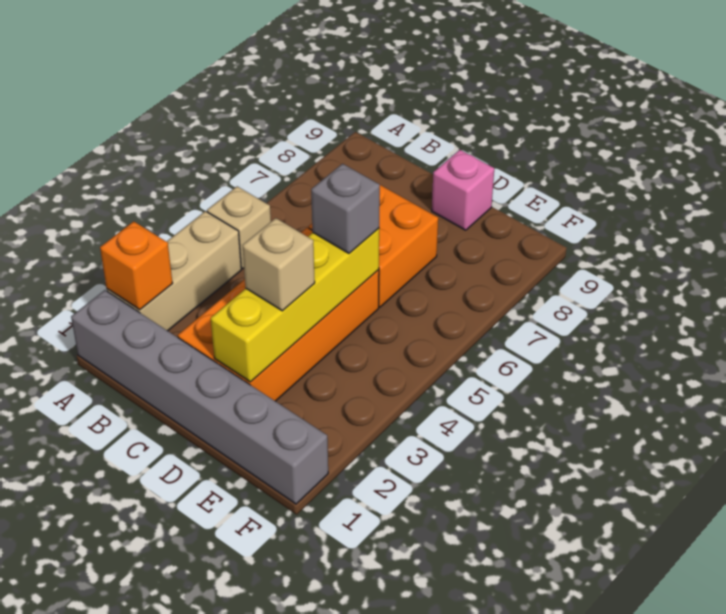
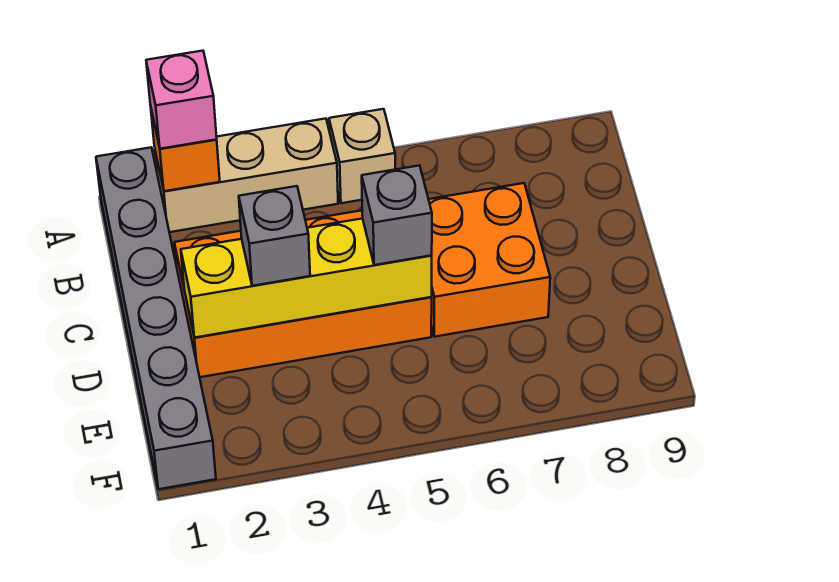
tan 1x1 brick [242,218,315,311] -> grey 1x1 brick [239,186,310,286]
pink 1x1 brick [432,150,494,230] -> pink 1x1 brick moved to [146,51,217,149]

